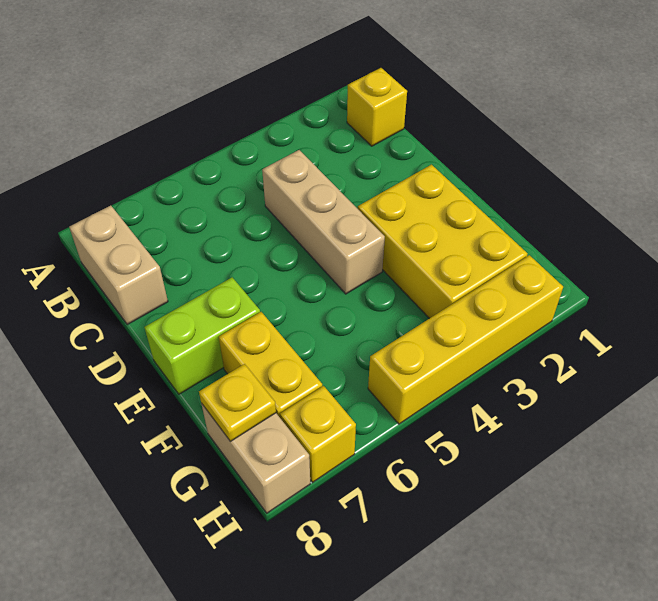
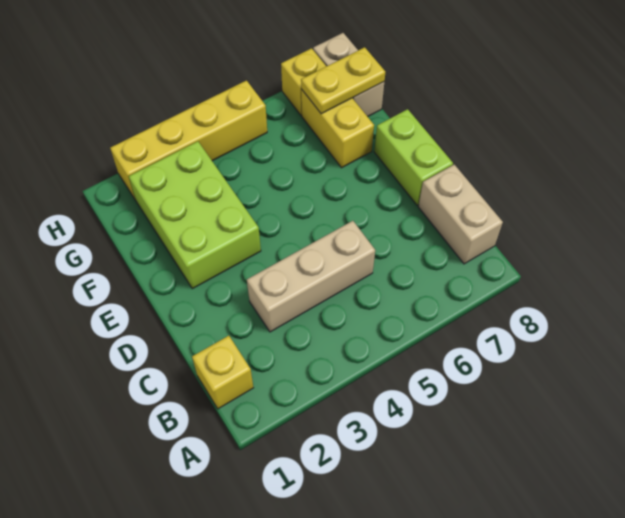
tan 1x3 brick [262,150,385,294] -> tan 1x3 brick turned to [247,221,375,332]
yellow 2x3 brick [358,165,527,319] -> lime 2x3 brick [129,141,261,289]
lime 1x2 brick [145,277,260,394] -> lime 1x2 brick turned to [374,109,453,205]
yellow 1x1 plate [199,364,276,442] -> yellow 1x2 plate [301,47,385,114]

